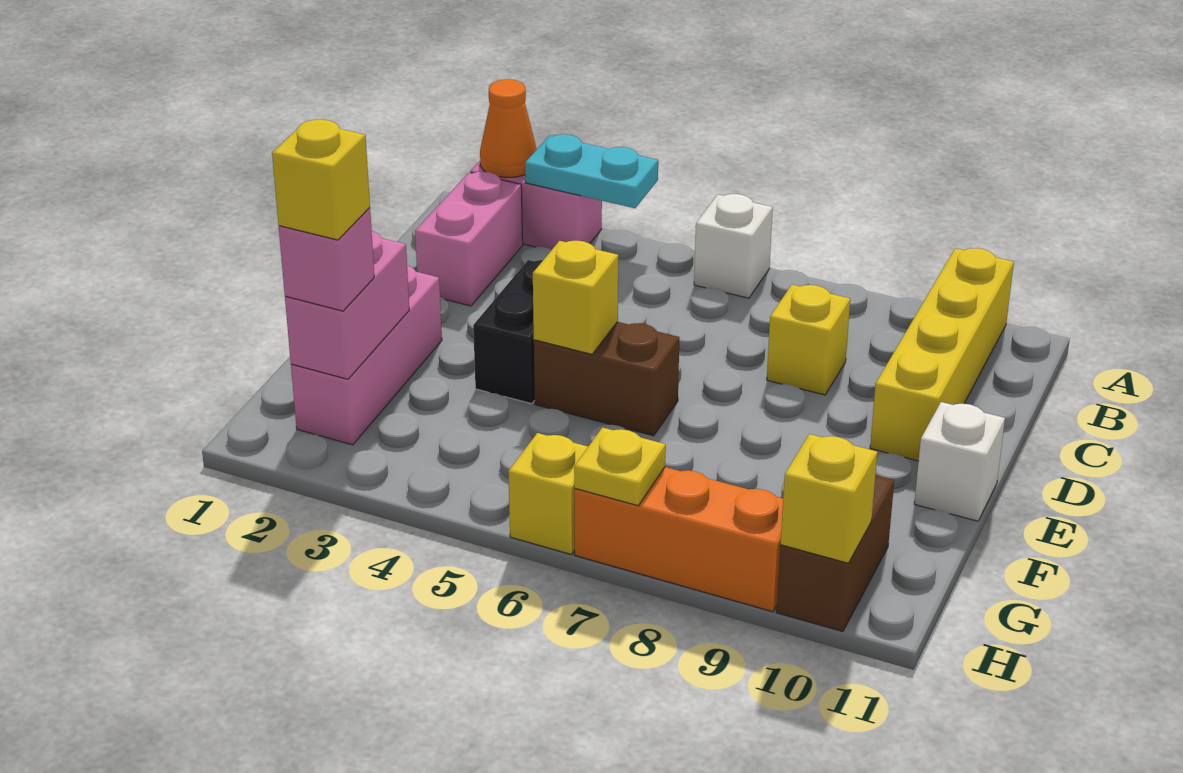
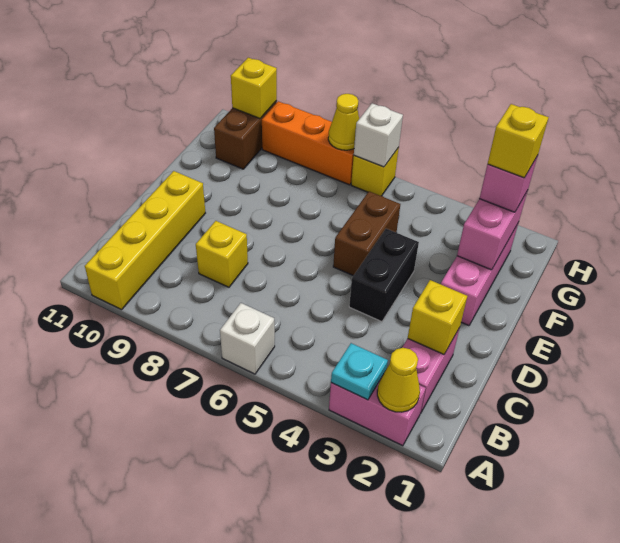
orange 1x1 cone [480,79,537,178] -> yellow 1x1 cone [377,348,420,412]
cyan 1x2 plate [525,134,658,208] -> cyan 1x1 plate [331,343,388,400]
brown 1x2 brick [534,322,679,436] -> brown 1x2 brick turned to [333,192,400,276]
yellow 1x1 brick [533,241,618,354] -> yellow 1x1 brick moved to [408,280,467,354]
white 1x1 brick [914,402,1005,521] -> white 1x1 brick moved to [354,103,403,167]
yellow 1x1 plate [574,427,666,506] -> yellow 1x1 cone [328,94,359,150]

